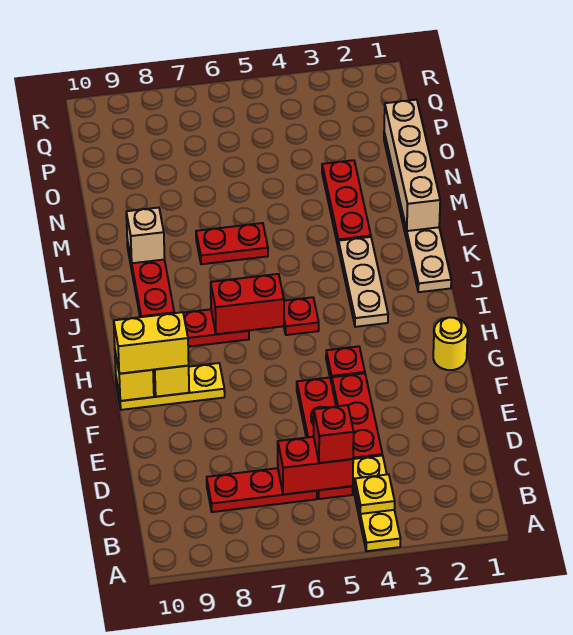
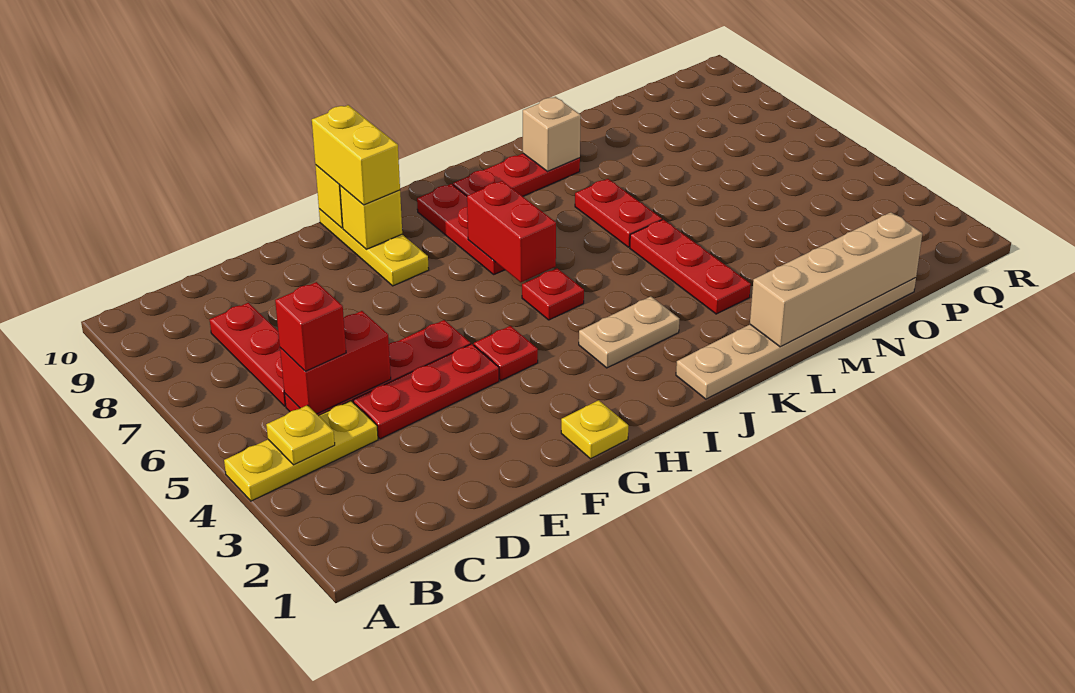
red 1x2 brick [278,437,353,495] -> red 1x2 brick turned to [280,311,391,414]
yellow 1x1 round brick [433,317,468,370] -> yellow 1x1 plate [561,400,628,459]
tan 1x3 plate [338,237,388,327] -> tan 1x2 plate [579,296,679,368]
red 1x3 plate [322,160,371,245] -> red 1x3 plate turned to [630,219,751,314]

